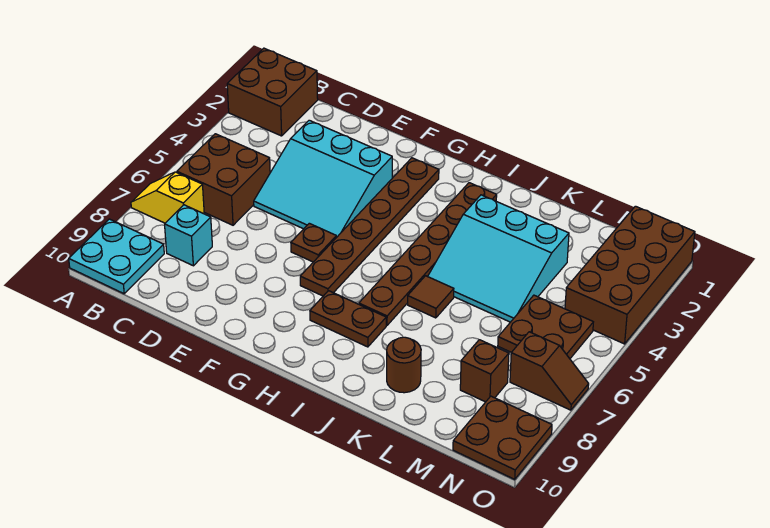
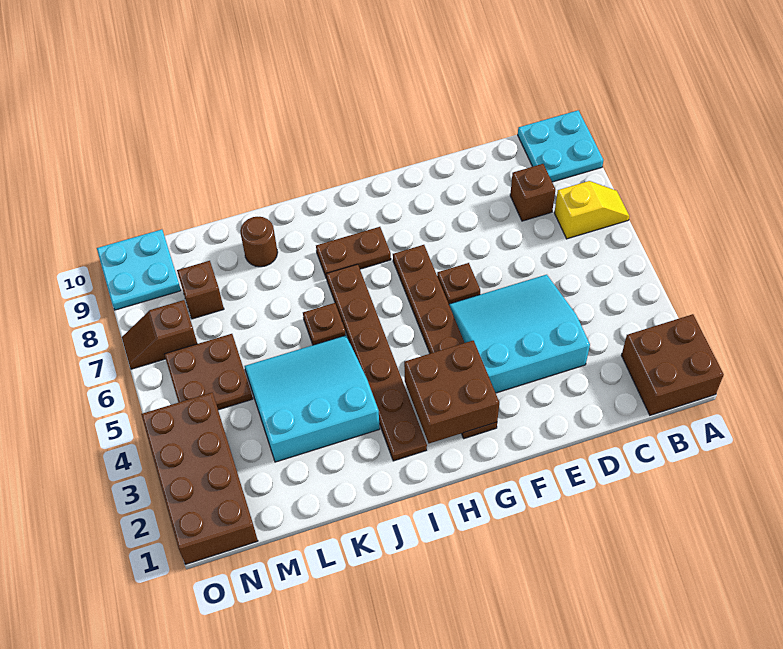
brown 2x2 brick [177,134,270,225] -> brown 2x2 brick moved to [404,341,499,443]
cyan 1x1 brick [165,205,212,266] -> brown 1x1 brick [510,164,555,221]
brown 1x1 tile [408,276,454,318] -> brown 1x1 plate [303,303,346,345]
brown 2x2 plate [453,396,552,479] -> cyan 2x2 plate [97,230,181,310]

